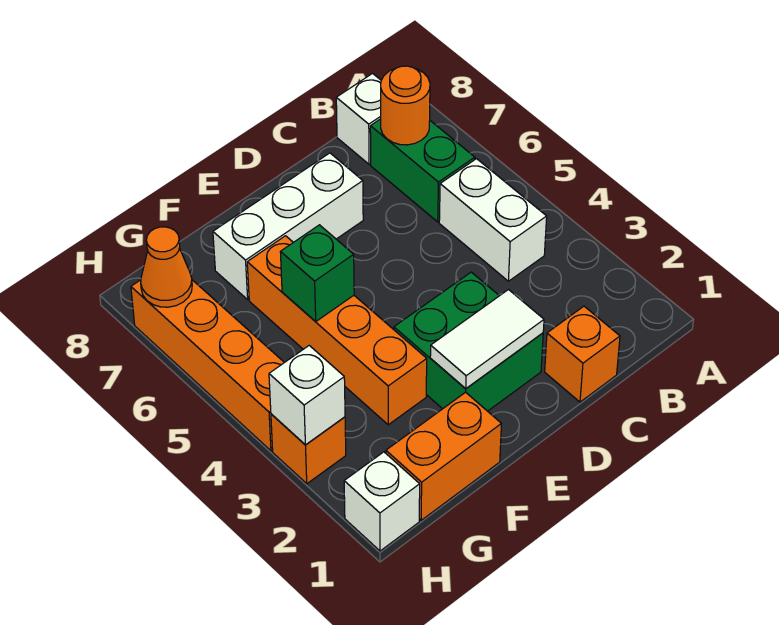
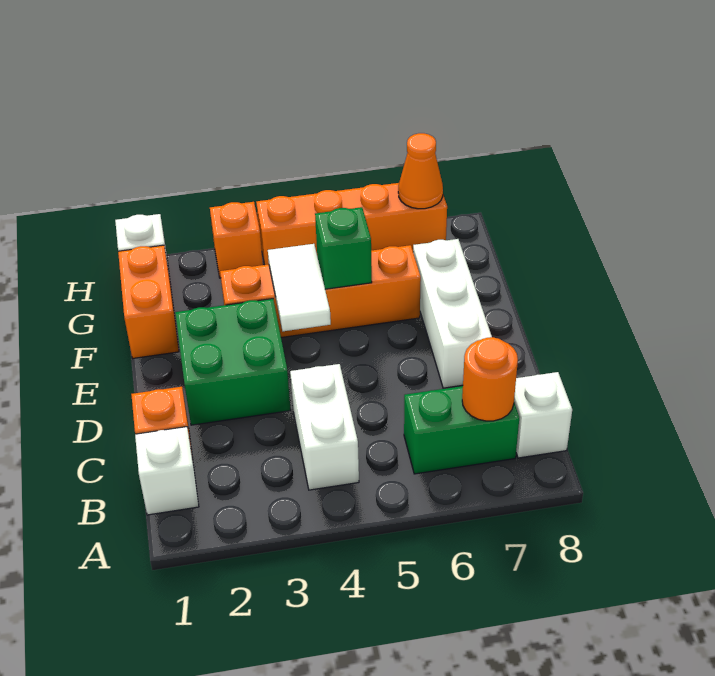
white 1x2 brick [439,159,547,281] -> white 1x2 brick turned to [290,364,359,490]
white 1x2 tile [430,290,544,389] -> white 1x2 tile moved to [268,244,331,331]
white 1x1 brick [269,346,345,445] -> white 1x1 brick moved to [135,427,199,515]

